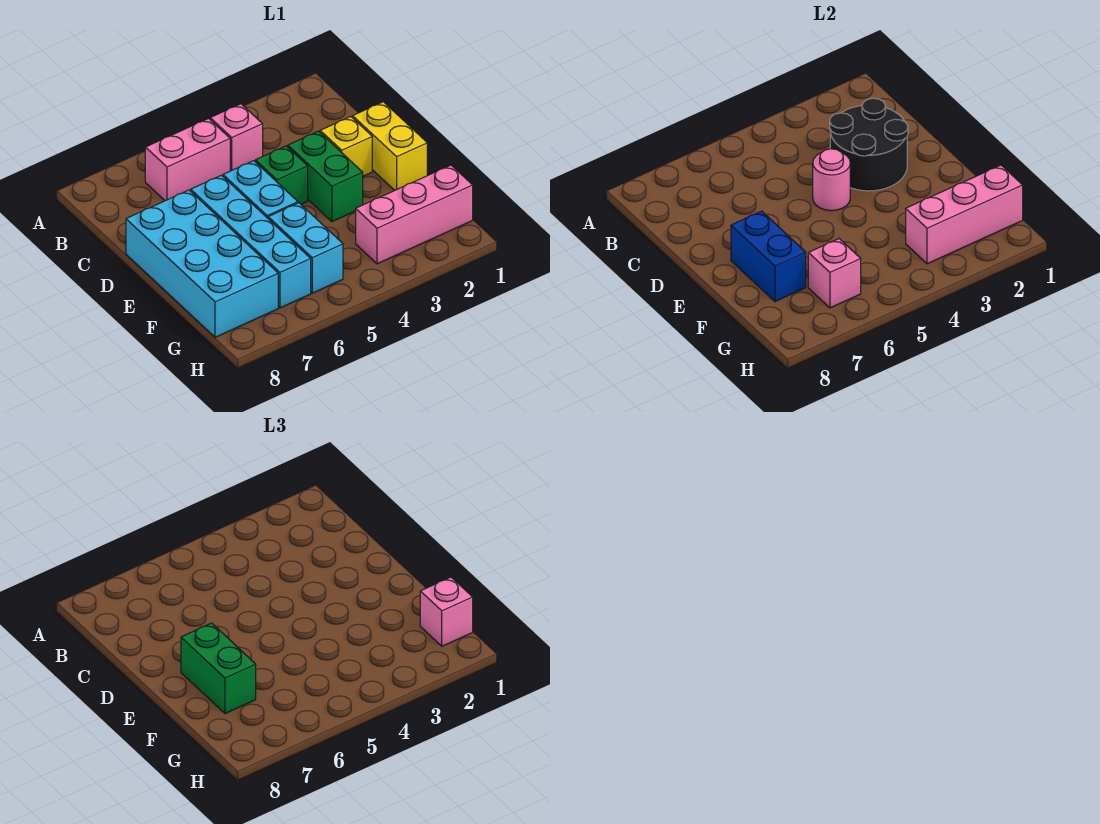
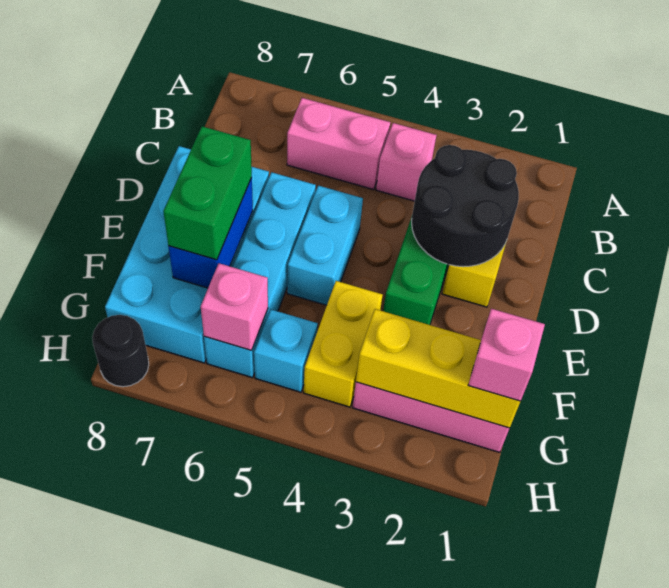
yellow 1x2 brick [353,102,427,190] -> yellow 1x2 brick moved to [304,281,383,407]
green 1x1 brick [255,146,308,204] -> none
pink 1x1 round brick [813,149,850,211] -> none
cyan 1x2 brick [268,203,343,293] -> cyan 1x1 brick [254,309,318,392]
pink 1x3 brick [906,165,1023,264] -> yellow 1x3 brick [356,309,520,428]
none -> black 1x1 round brick [92,315,149,387]

